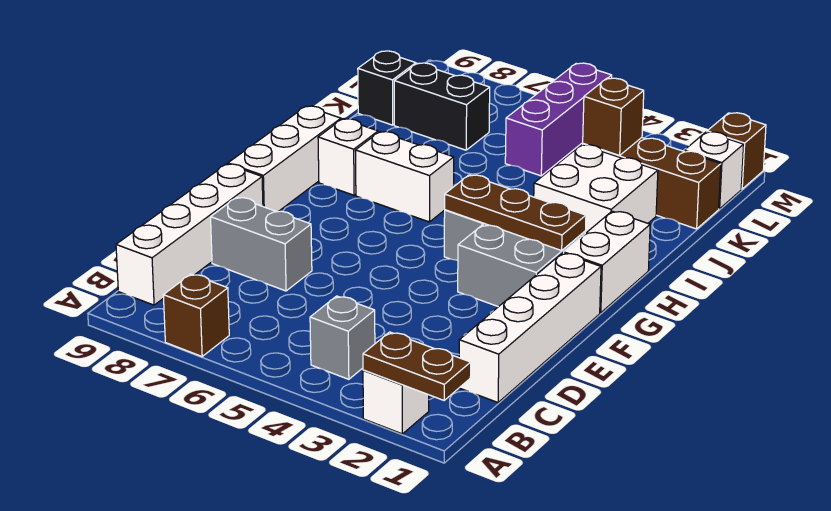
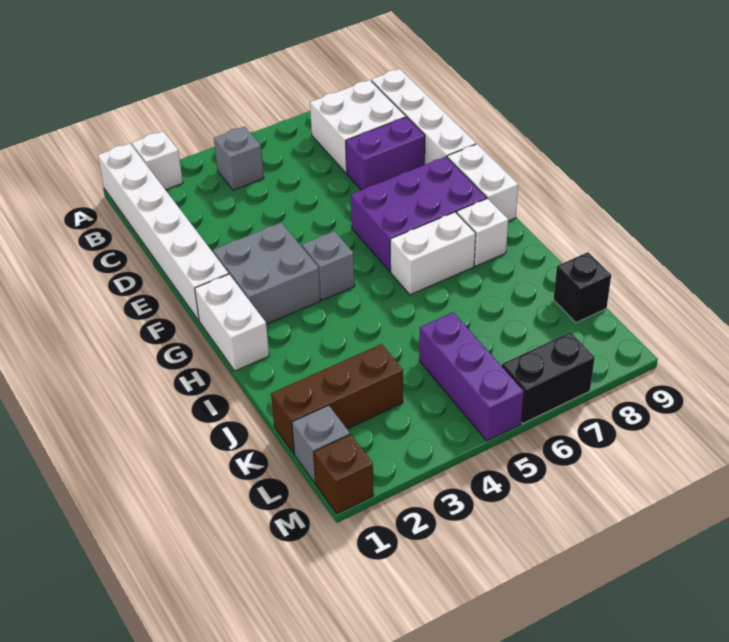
brown 1x2 plate [363,332,471,400] -> none
brown 1x1 brick [163,274,229,356] -> none
white 1x4 brick [459,253,601,403] -> white 1x6 brick [98,143,228,320]
grey 1x2 brick [211,197,312,291] -> purple 1x2 brick [346,117,425,190]
none -> purple 2x3 brick [351,157,487,271]
white 1x3 brick [228,106,341,212] -> white 1x2 brick [447,144,518,221]
brown 1x3 plate [445,175,586,251] -> none
white 2x2 brick [534,145,658,233] -> white 2x2 brick moved to [310,80,406,173]
brown 1x1 brick [583,78,644,155] -> none
black 1x2 brick [394,63,490,150] -> black 1x2 brick moved to [502,332,595,424]
white 1x1 brick [684,132,744,209] -> grey 1x1 brick [292,405,350,483]

